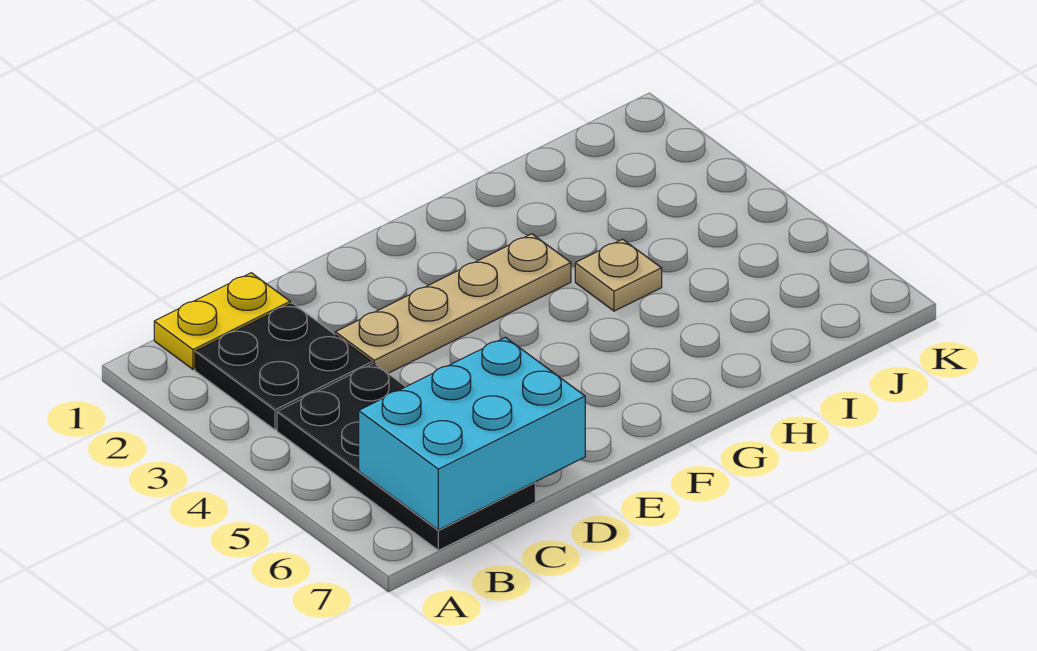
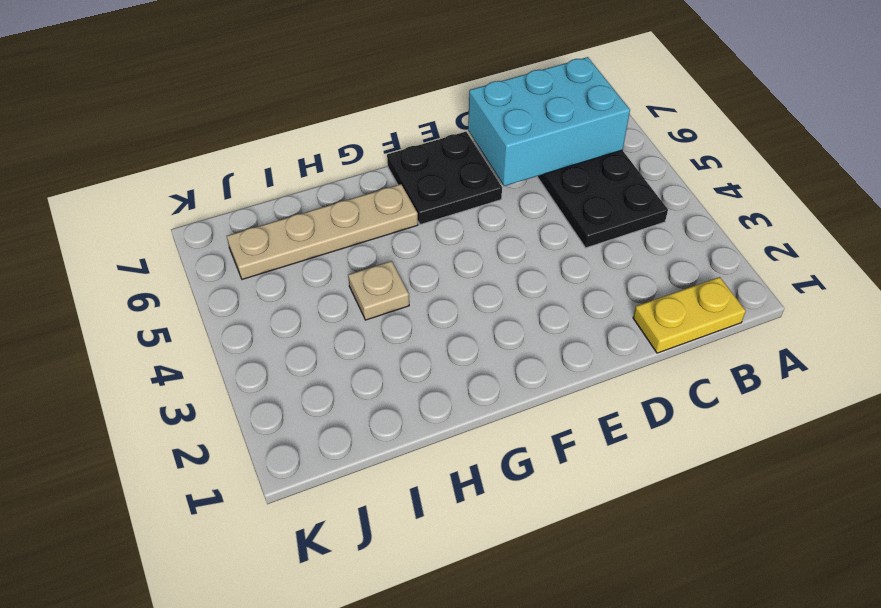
black 2x2 plate [195,303,372,430] -> black 2x2 plate moved to [387,132,502,225]
tan 1x4 plate [335,234,571,373] -> tan 1x4 plate moved to [227,184,418,279]

